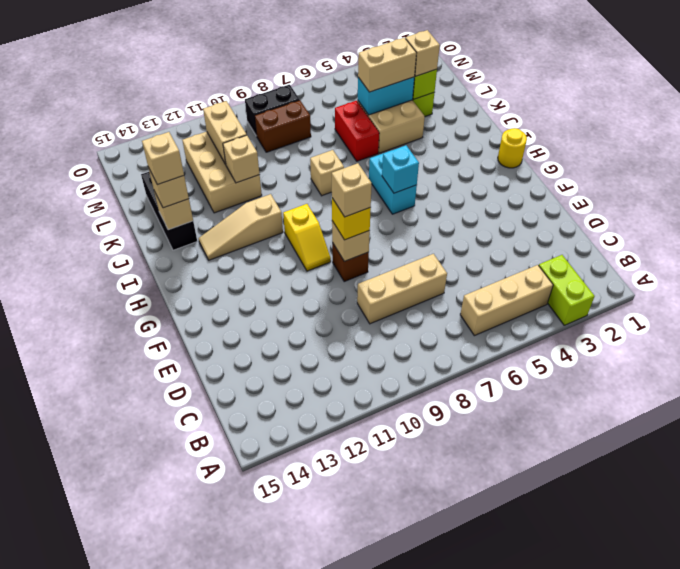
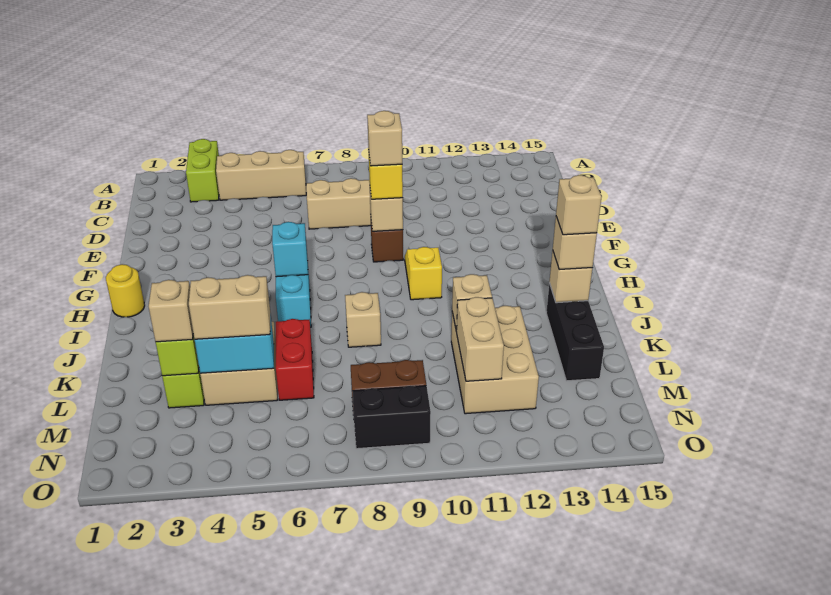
tan 1x3 slope [199,194,283,260] -> none

